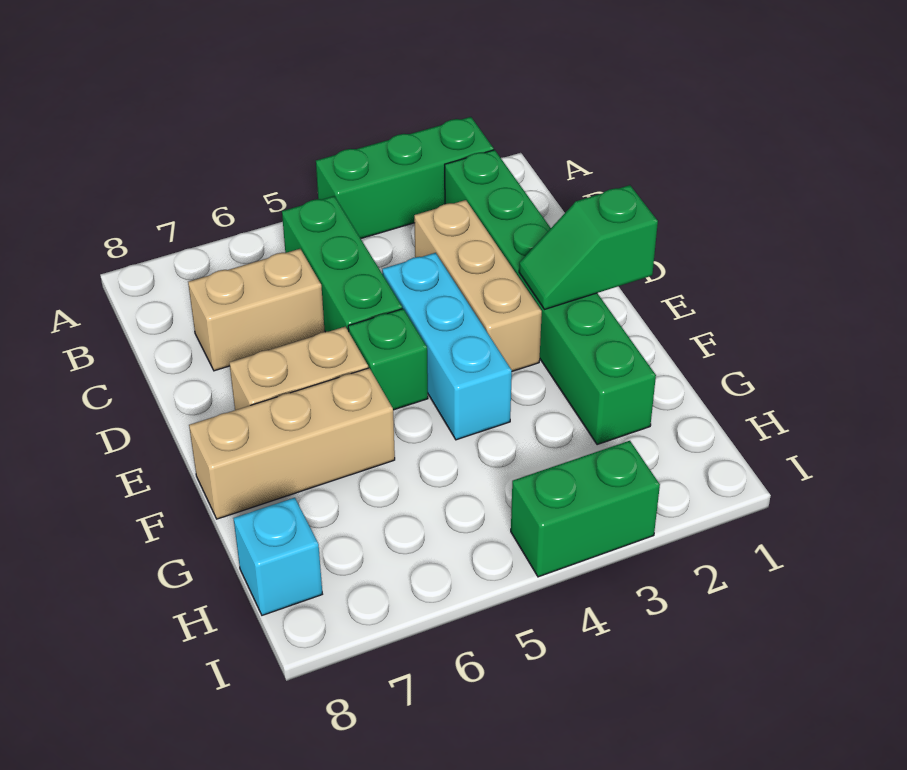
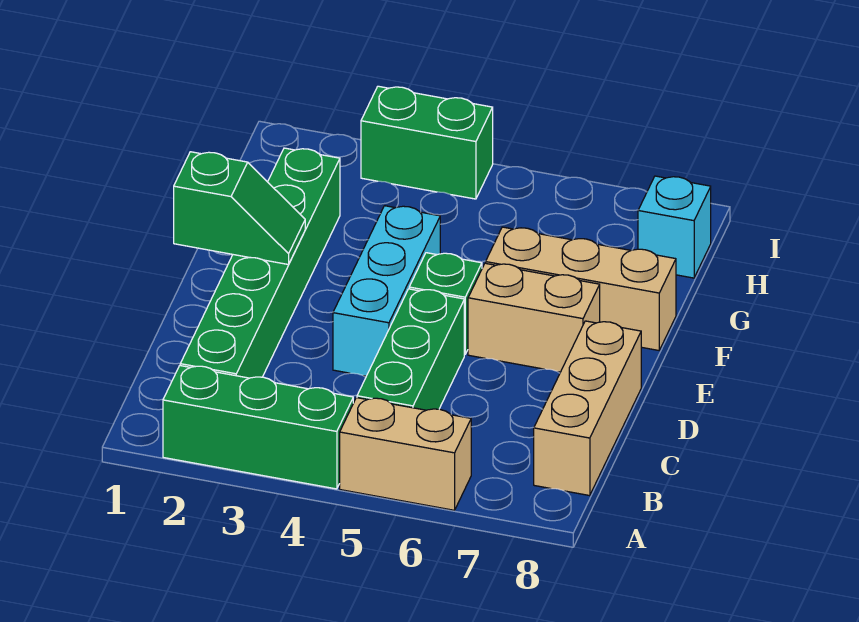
tan 1x3 brick [414,200,542,371] -> tan 1x3 brick moved to [534,321,641,496]
tan 1x2 brick [188,249,325,371] -> tan 1x2 brick moved to [340,398,471,510]

